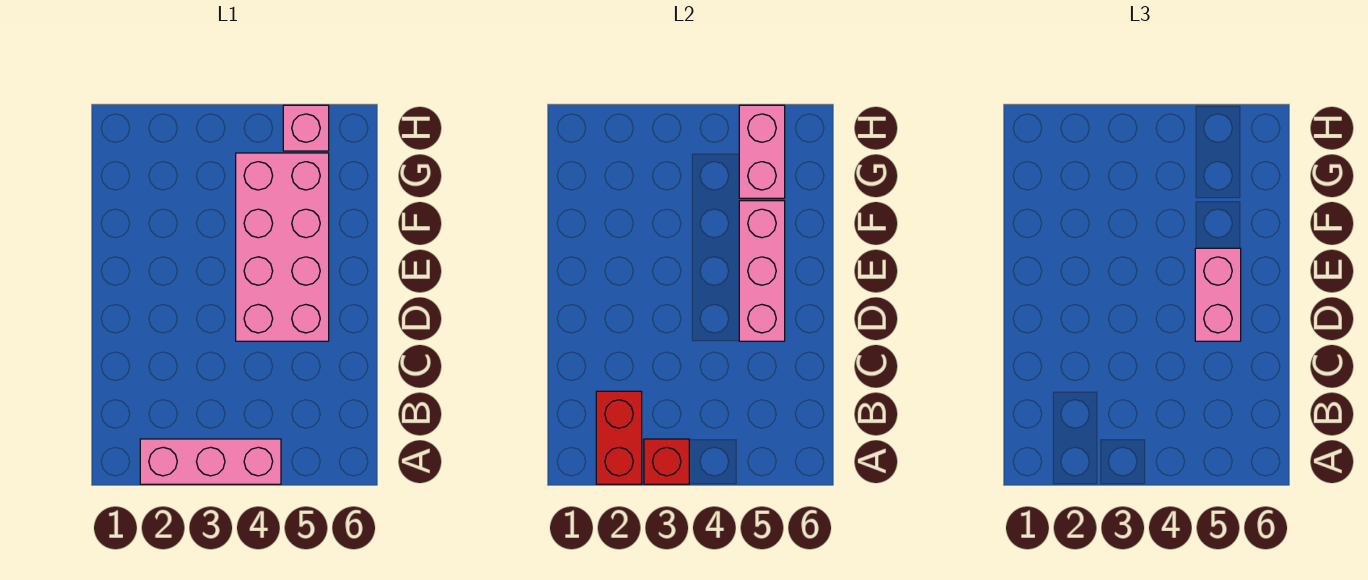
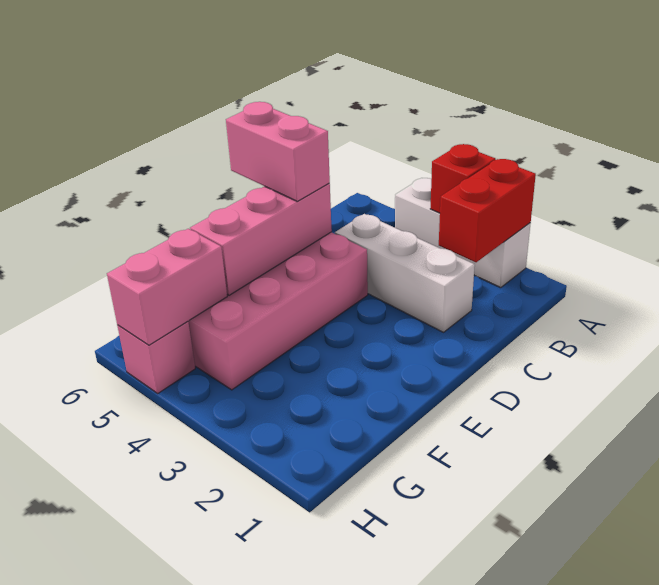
pink 1x3 brick [140,439,281,484] -> white 1x3 brick [395,178,531,288]
none -> white 1x3 brick [335,214,475,332]
pink 1x2 brick [1195,248,1241,341] -> pink 1x2 brick turned to [226,102,330,201]

